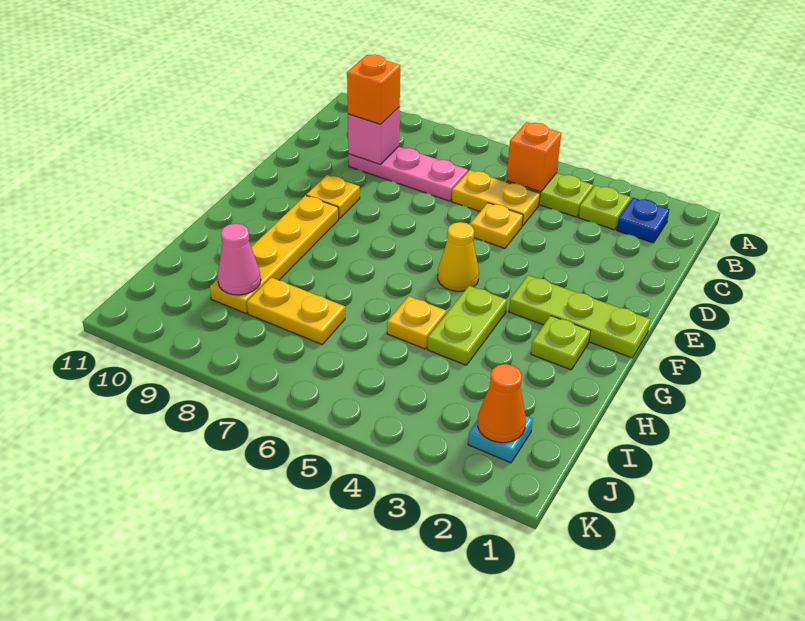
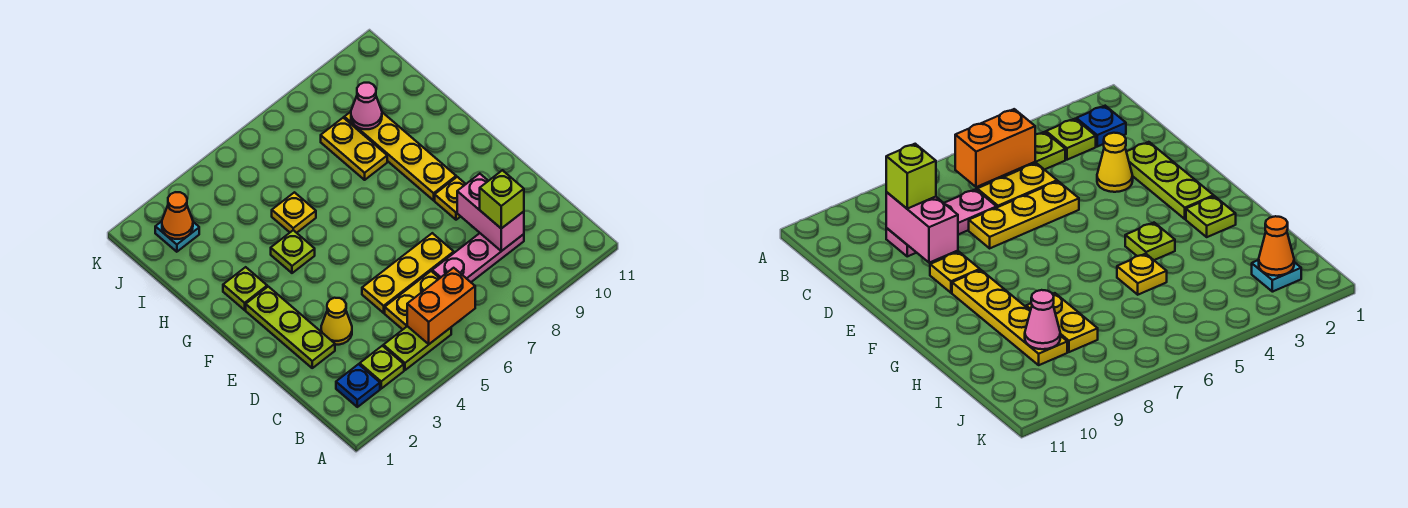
orange 1x1 brick [506,122,562,192] -> orange 1x2 brick [407,268,475,344]
pink 1x1 brick [348,107,400,164] -> pink 1x2 brick [457,174,524,251]
orange 1x1 brick [347,55,400,124] -> lime 1x1 brick [480,170,524,228]
yellow 1x1 plate [470,203,523,248] -> yellow 1x3 plate [362,233,454,313]
lime 1x3 plate [509,275,651,358] -> lime 1x3 plate turned to [246,287,335,368]
yellow 1x1 cone [438,222,479,291] -> yellow 1x1 cone moved to [321,298,352,345]
lime 1x2 plate [427,286,507,365] -> lime 1x1 plate [271,230,315,273]
yellow 1x2 plate [247,277,345,344] -> yellow 1x2 plate turned to [321,118,387,180]

